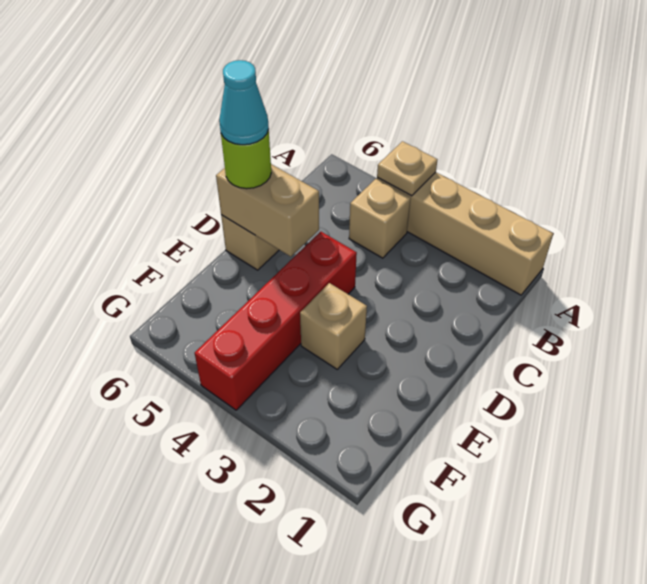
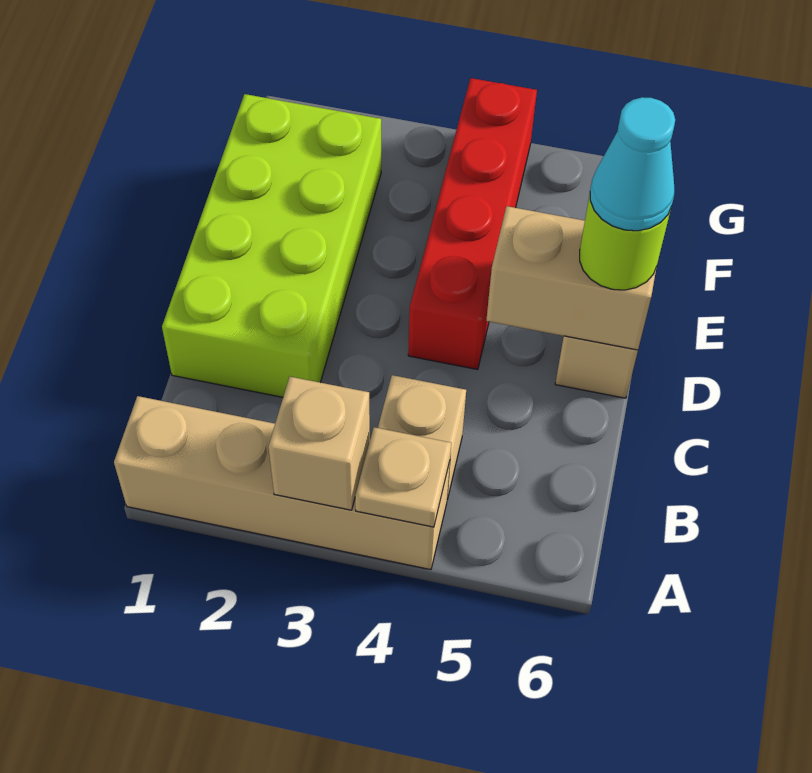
none -> lime 2x4 brick [162,94,381,397]
tan 1x1 brick [300,283,367,369] -> tan 1x1 brick moved to [268,377,370,510]

